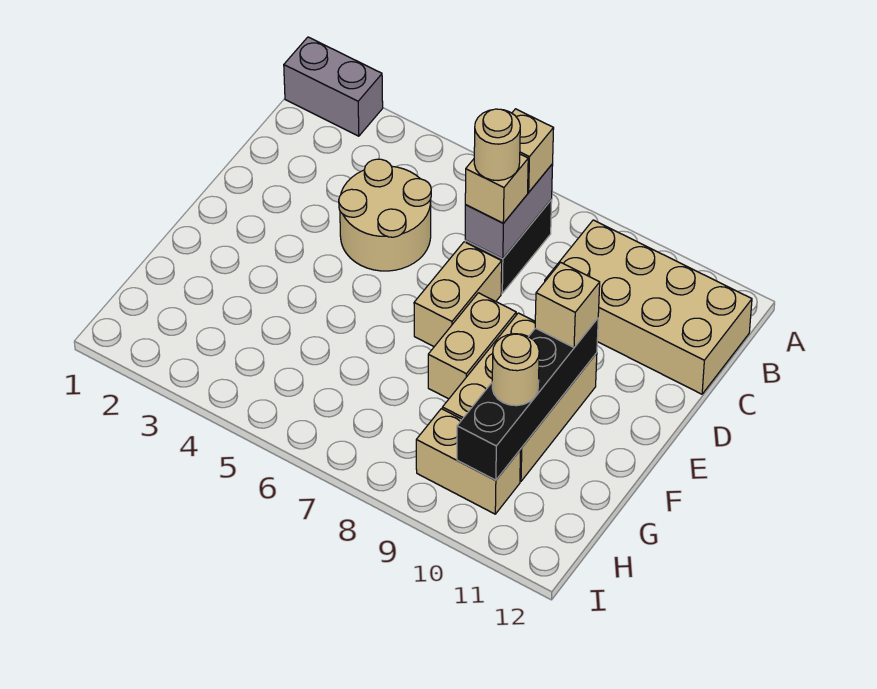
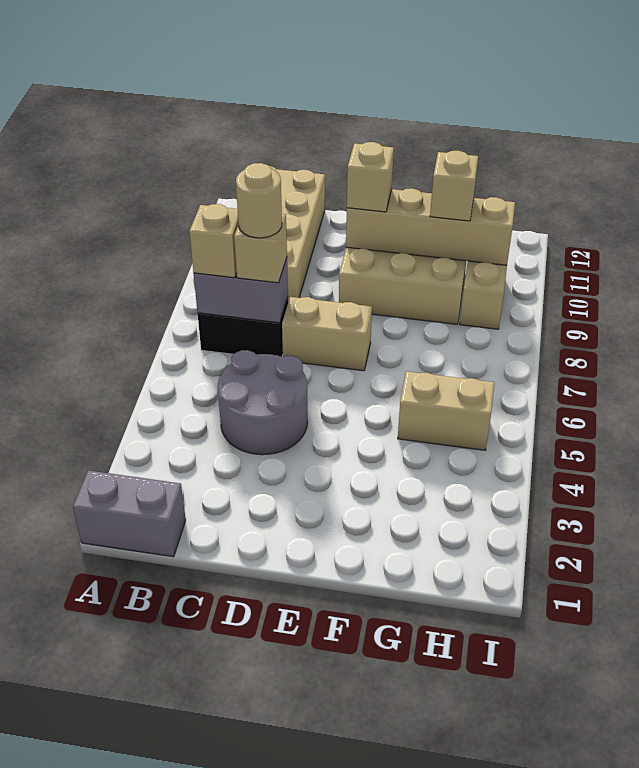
grey 1x2 brick [284,37,383,136] -> grey 1x2 brick turned to [73,470,186,557]
tan 2x2 round brick [339,159,431,271] -> grey 2x2 round brick [218,350,308,455]
tan 1x2 brick [428,293,516,399] -> tan 1x2 brick moved to [398,371,494,450]
black 1x4 brick [457,318,598,480] -> tan 1x4 brick [346,188,515,265]
tan 1x1 round brick [492,334,539,406] -> tan 1x1 brick [430,151,478,221]

